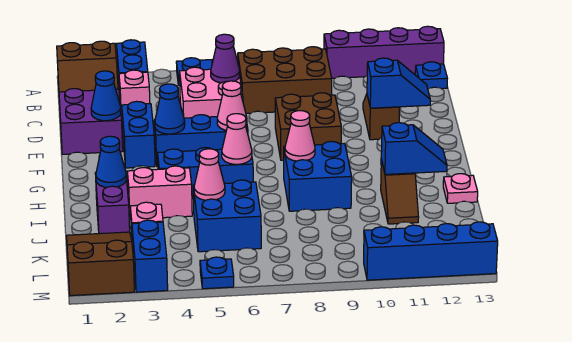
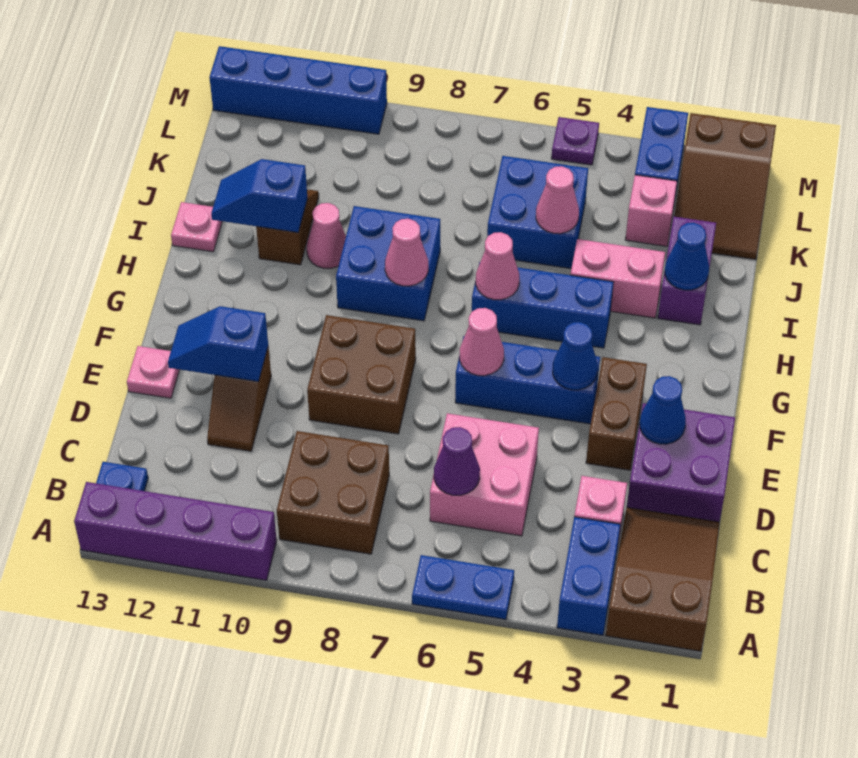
brown 2x3 brick [238,47,332,113] -> brown 2x2 brick [277,431,389,554]
blue 1x2 brick [122,101,155,168] -> brown 1x2 brick [586,357,647,470]
none -> pink 1x1 plate [127,346,180,398]
none -> pink 1x1 cone [307,203,346,268]
blue 1x1 plate [200,257,234,289] -> purple 1x1 plate [551,117,599,165]

